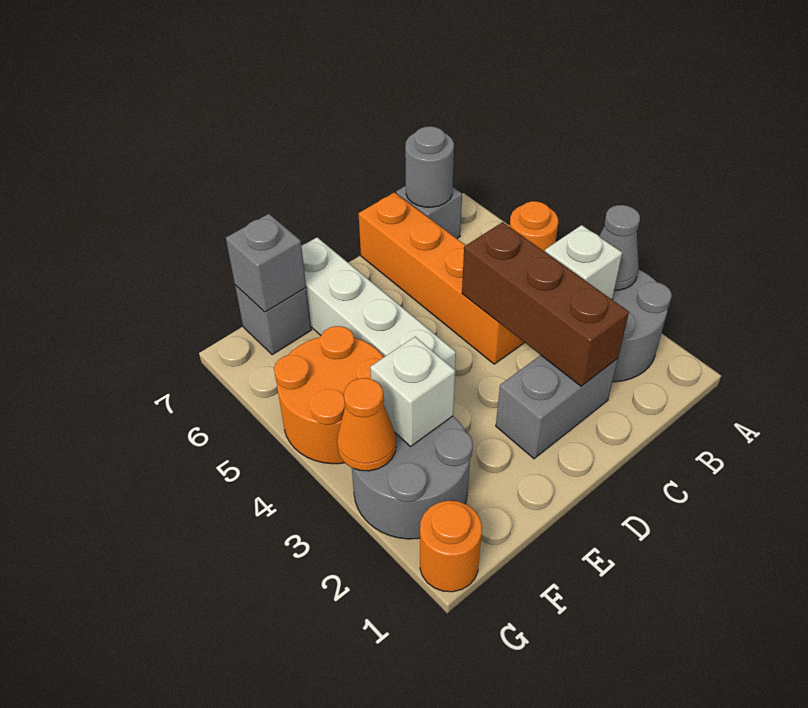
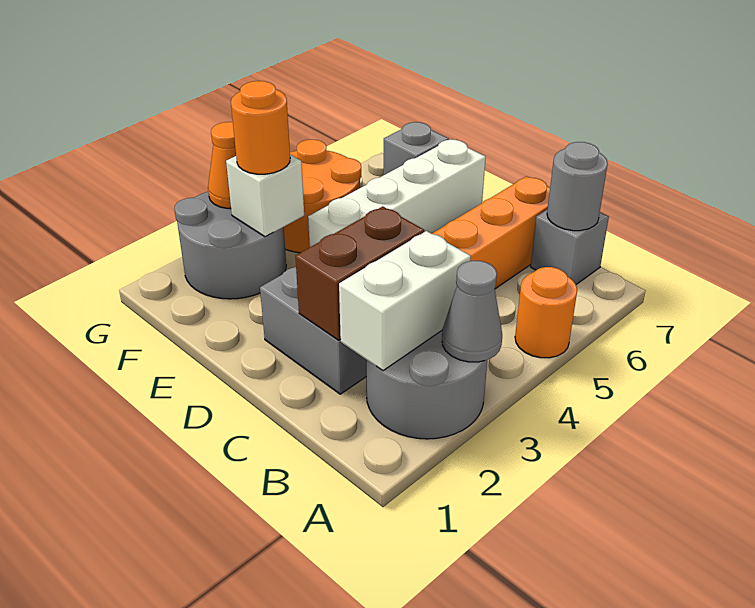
white 1x1 brick [545,225,622,299] -> white 1x2 brick [339,231,471,371]
brown 1x3 brick [462,222,629,386] -> brown 1x2 brick [295,206,424,340]
grey 1x1 brick [226,214,306,312] -> none
orange 1x1 round brick [420,501,482,592] -> orange 1x1 round brick moved to [231,81,290,174]

